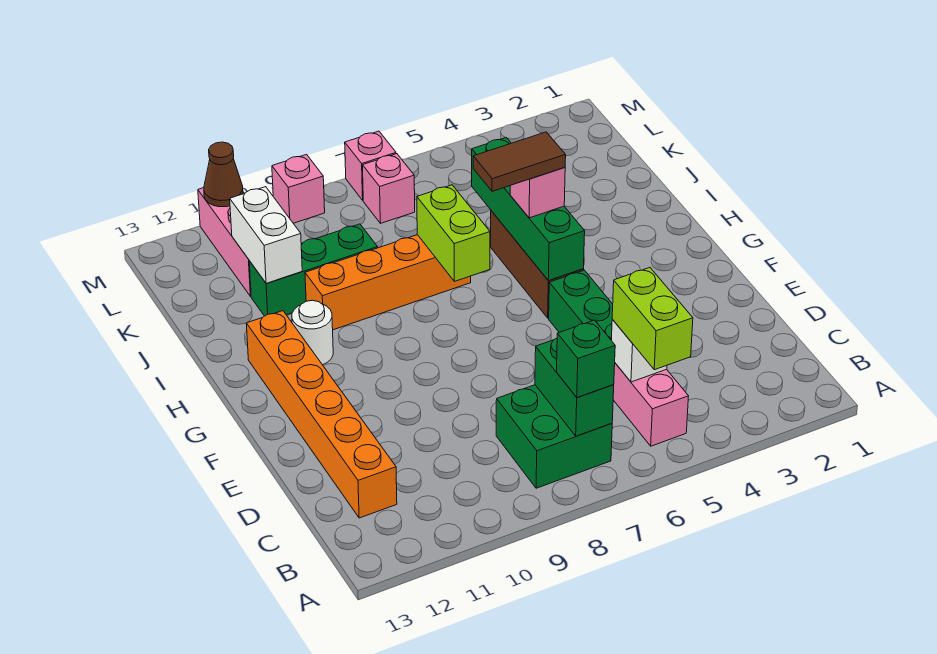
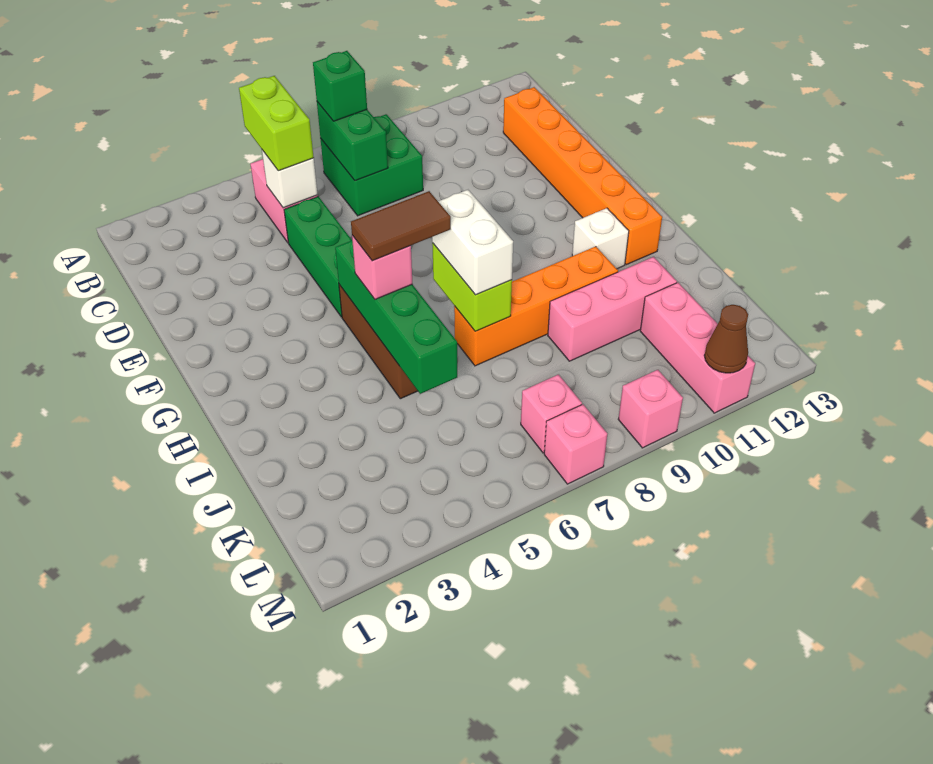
white 1x1 round brick [292,300,333,365] -> white 1x1 brick [572,208,629,269]
green 1x3 brick [249,224,378,316] -> pink 1x3 brick [548,257,677,361]
white 1x2 brick [230,187,302,284] -> white 1x2 brick moved to [432,190,513,295]

